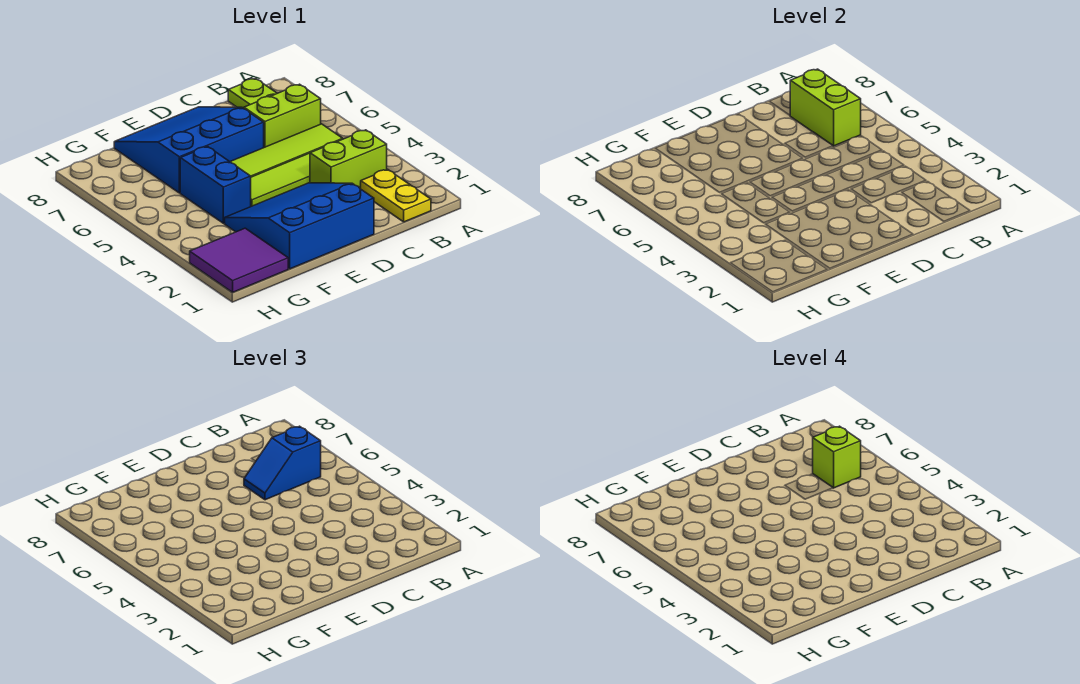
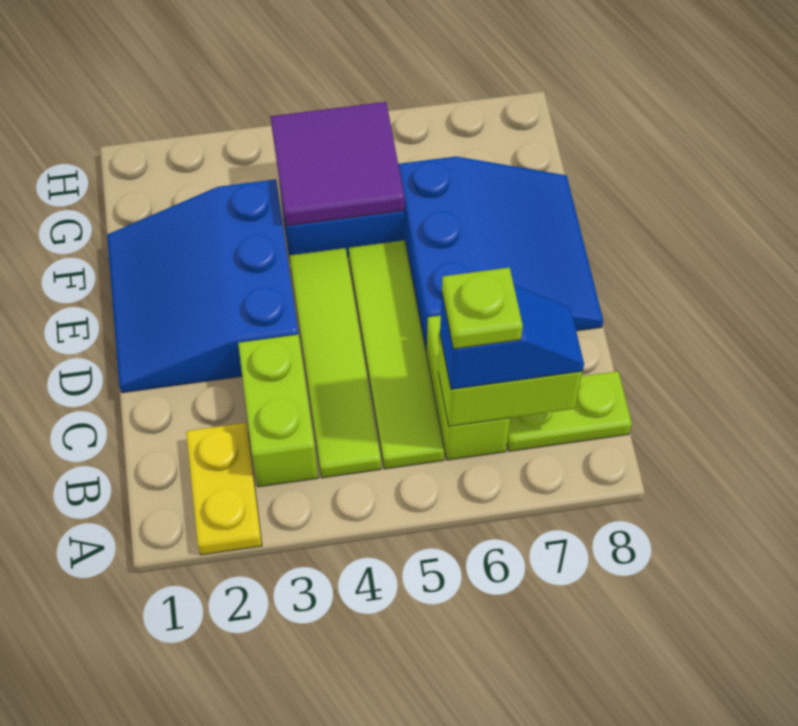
yellow 1x2 plate [361,170,431,222] -> yellow 1x2 plate turned to [186,423,262,555]
blue 1x2 slope [244,426,321,500] -> blue 1x2 slope turned to [440,284,584,389]
lime 1x1 brick [813,426,861,488] -> lime 1x1 plate [442,268,523,349]
blue 3x3 slope [225,183,374,269] -> blue 3x3 slope turned to [107,179,299,393]
purple 2x2 tile [190,228,288,292] -> purple 2x2 tile moved to [271,102,405,226]

